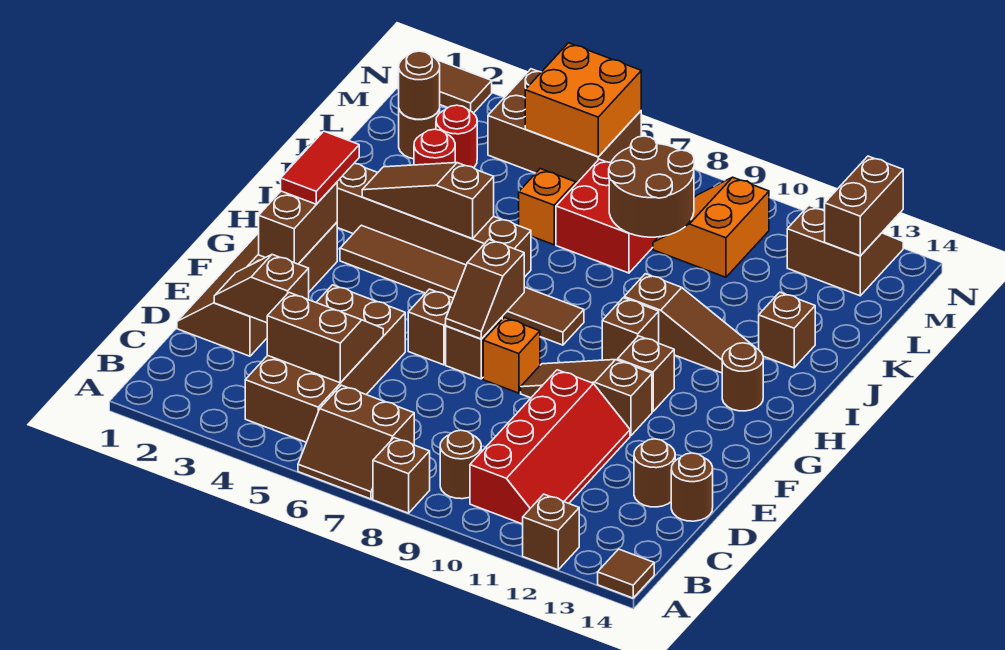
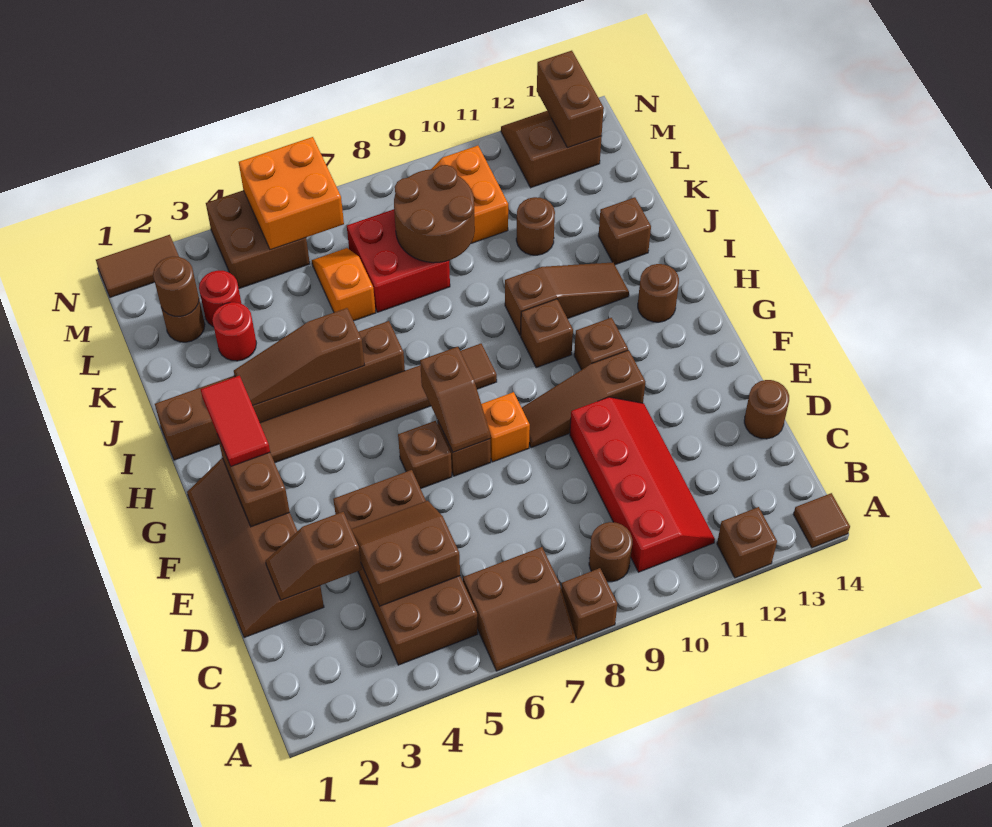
brown 1x1 round brick [634,439,675,507] -> brown 1x1 round brick moved to [516,197,555,255]
brown 2x3 brick [488,69,641,183] -> brown 2x2 brick [206,190,310,289]

